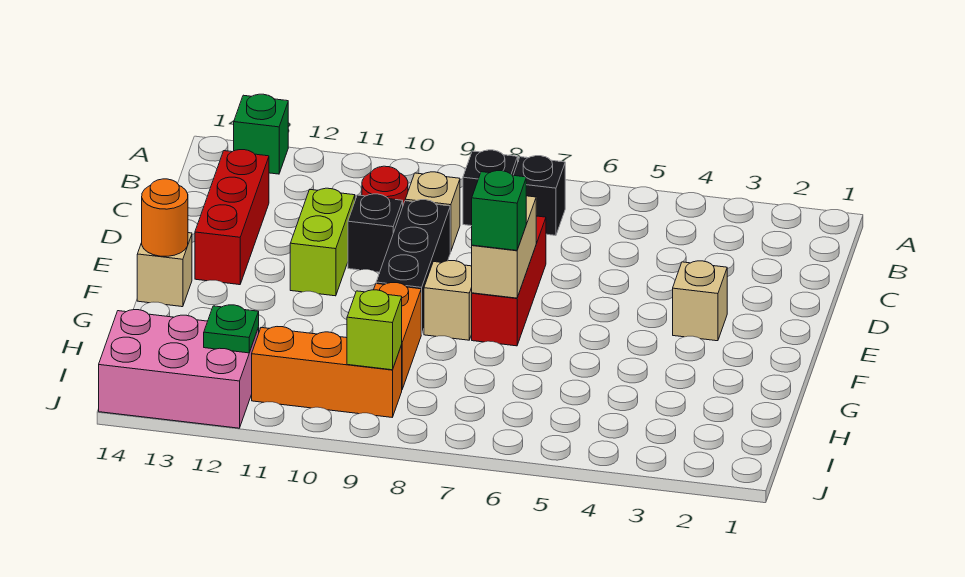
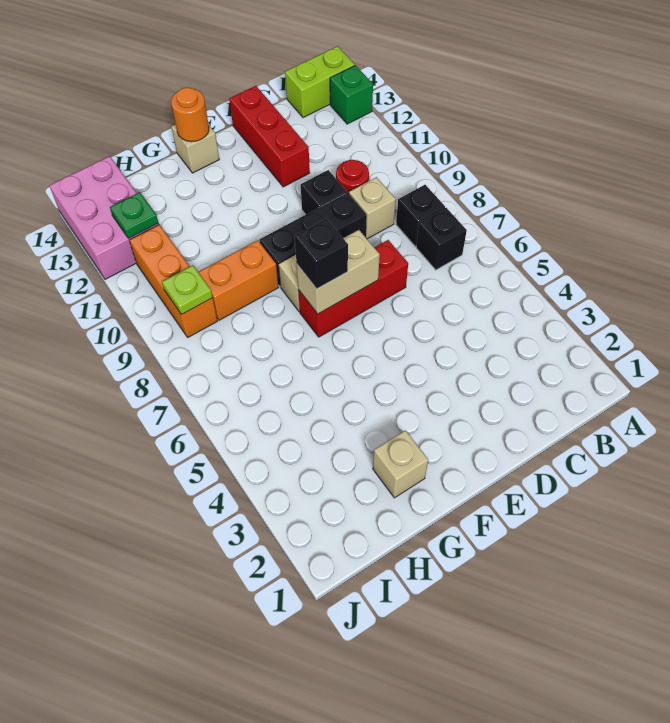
red 1x3 brick [195,150,269,285] -> red 1x3 brick turned to [229,86,310,187]
lime 1x2 brick [290,188,355,296] -> lime 1x2 brick moved to [285,46,355,118]
tan 1x1 brick [673,261,727,341] -> tan 1x1 brick moved to [373,430,428,498]
green 1x1 brick [472,171,526,250] -> black 1x1 brick [295,219,348,289]
lime 1x1 brick [347,290,402,370] -> lime 1x1 plate [162,265,213,315]

